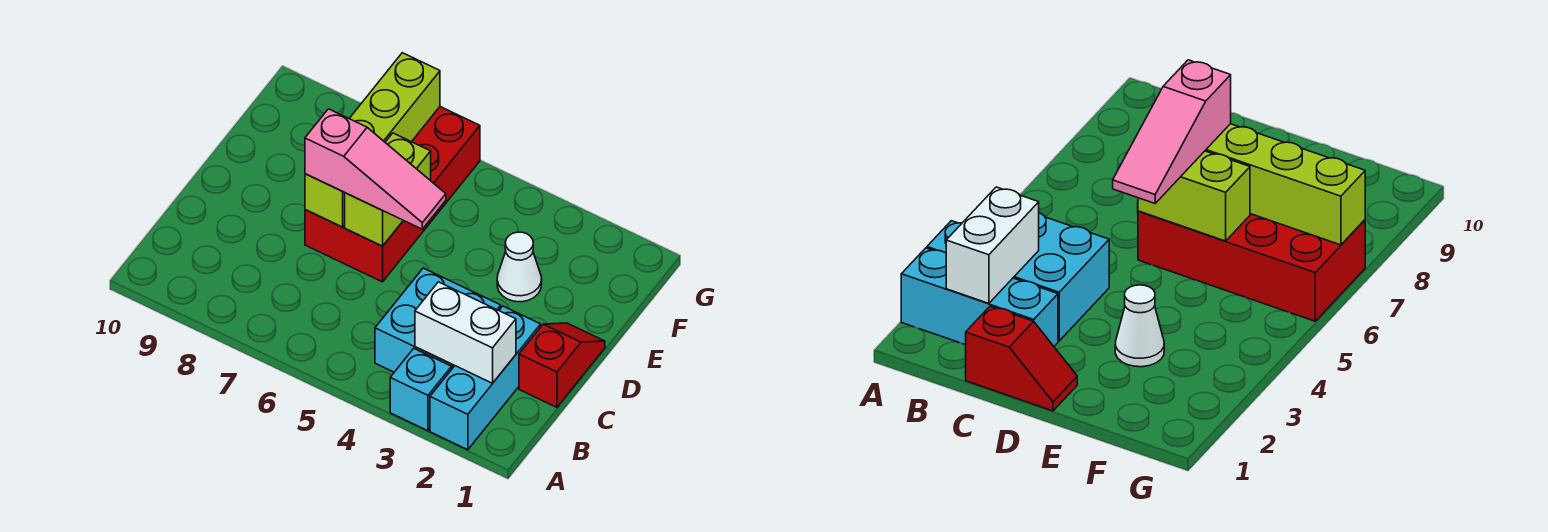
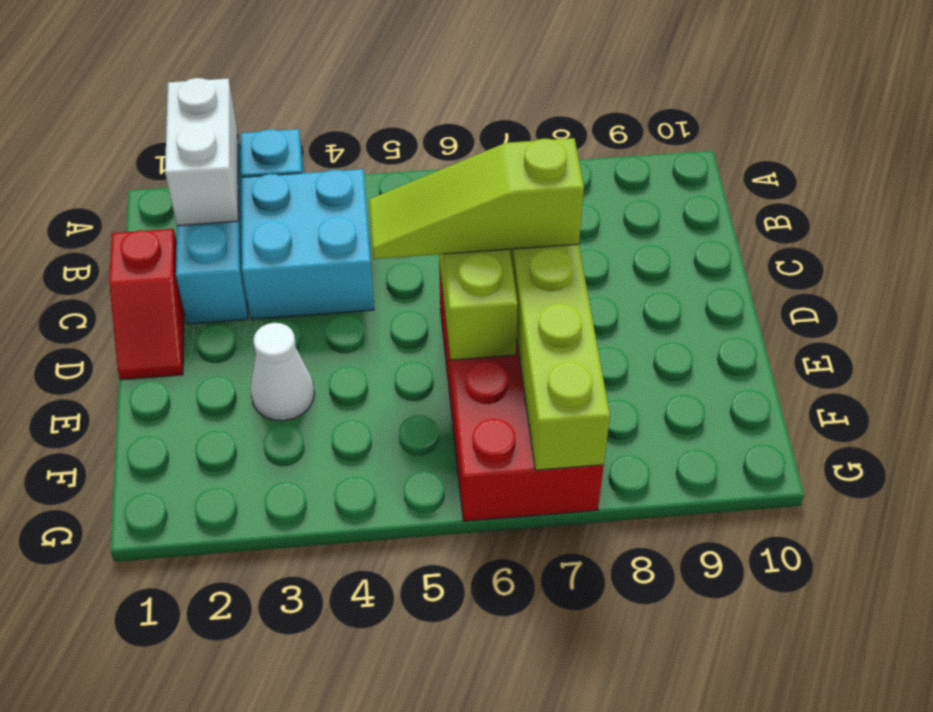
white 1x2 brick [415,282,516,383] -> white 1x2 brick turned to [165,78,238,226]
pink 1x3 slope [305,109,446,229] -> lime 1x3 slope [369,138,584,259]

